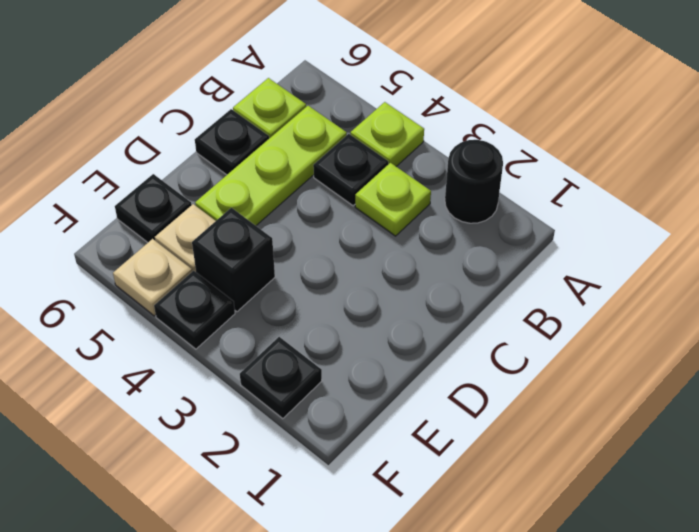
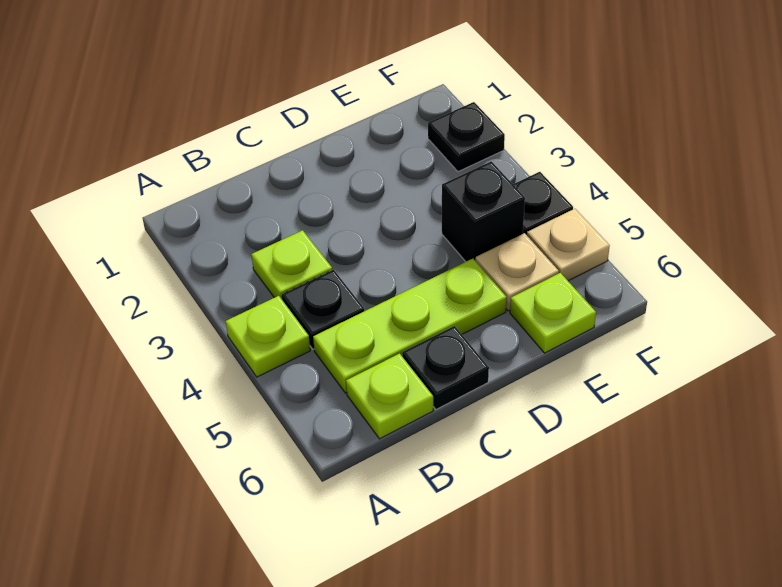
black 1x1 round brick [445,140,503,223] -> none
black 1x1 plate [115,174,192,242] -> lime 1x1 plate [510,273,596,353]

